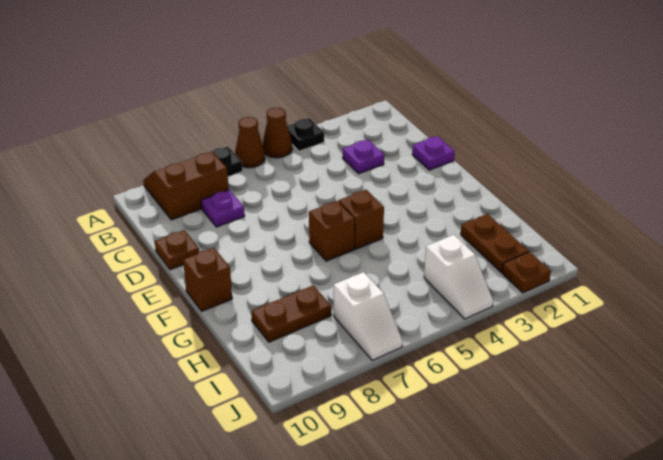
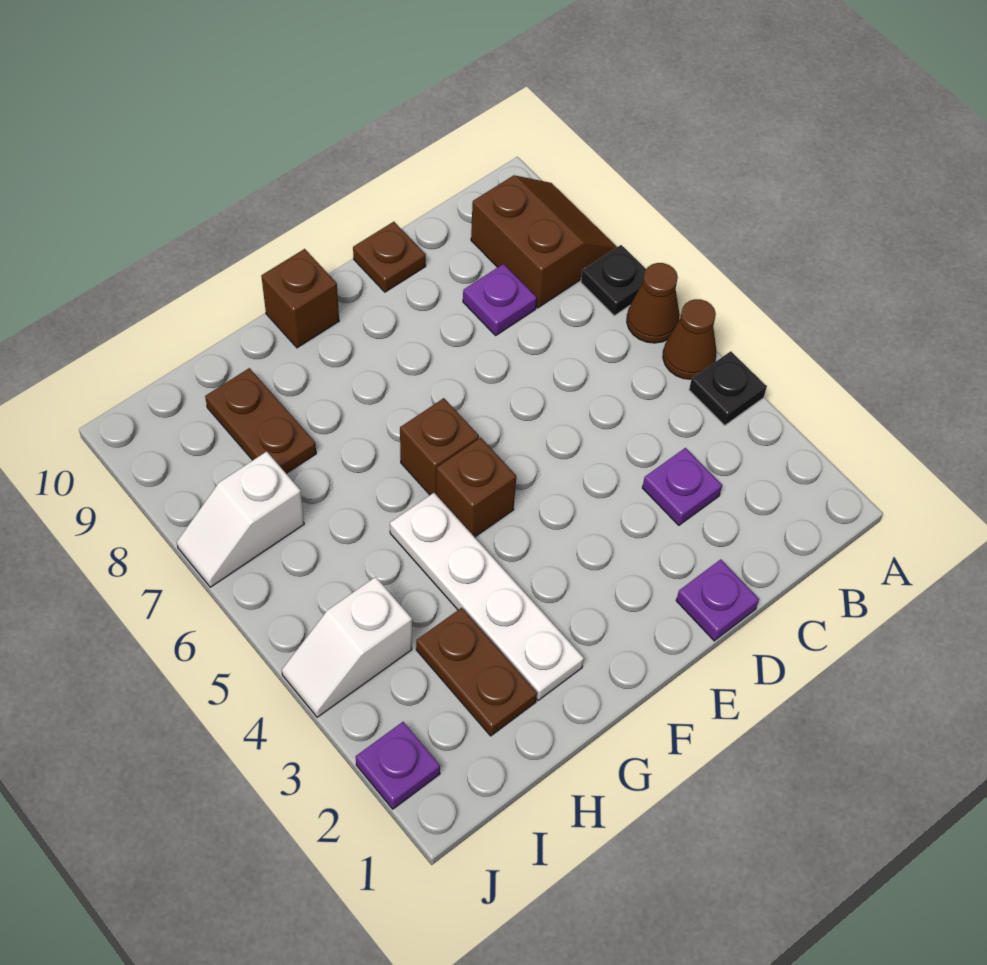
none -> white 1x4 plate [390,493,584,700]
brown 1x2 plate [461,214,529,272] -> brown 1x2 plate turned to [416,608,537,736]
brown 1x1 plate [502,252,551,293] -> purple 1x1 plate [356,722,440,809]

